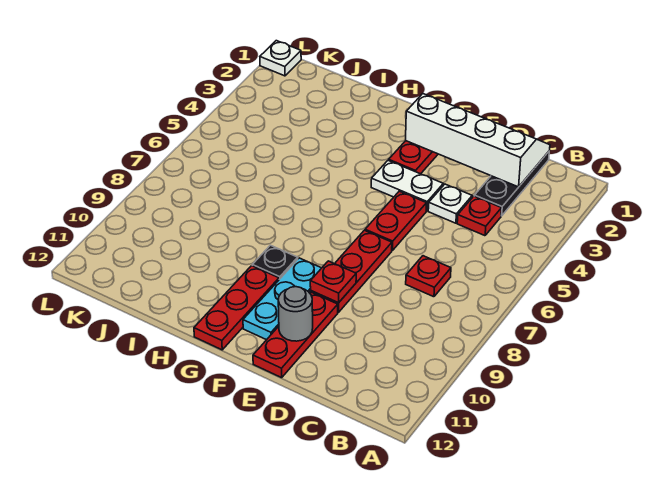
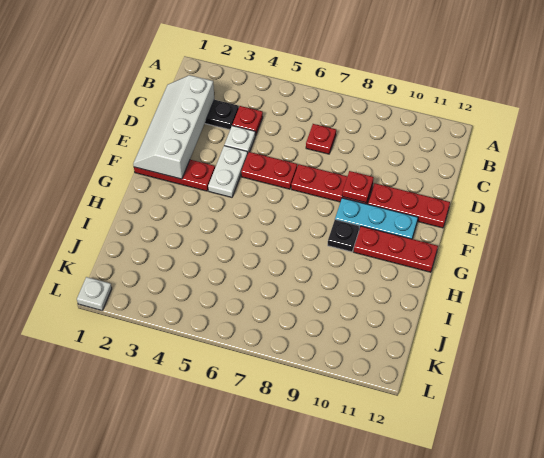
grey 1x1 round brick [278,287,313,341] -> none

